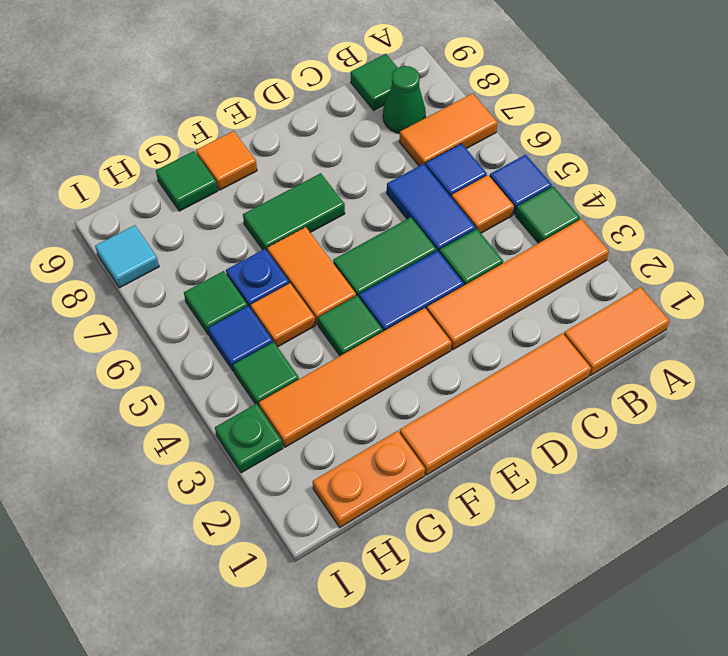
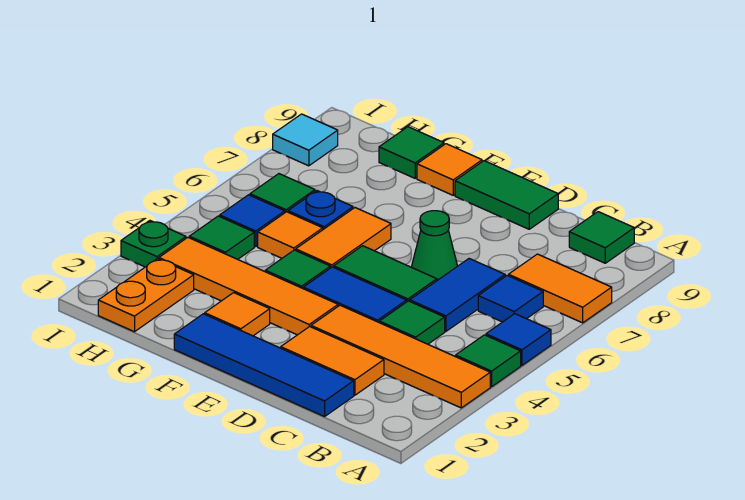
orange 1x2 tile [564,287,669,375] -> orange 1x2 tile moved to [281,327,384,395]
orange 1x1 tile [452,175,514,233] -> orange 1x1 tile moved to [205,293,270,336]
green 1x1 cone [383,66,426,133] -> green 1x1 cone moved to [412,211,457,280]
orange 1x4 tile [400,333,591,475] -> blue 1x4 tile [174,314,354,417]
green 1x2 tile [243,173,345,252] -> green 1x2 tile moved to [455,161,558,229]
orange 1x2 plate [313,431,425,527] -> orange 1x2 plate turned to [98,259,194,332]

